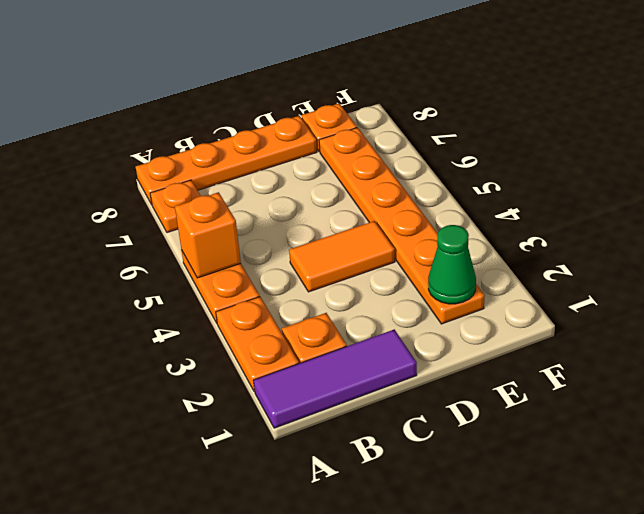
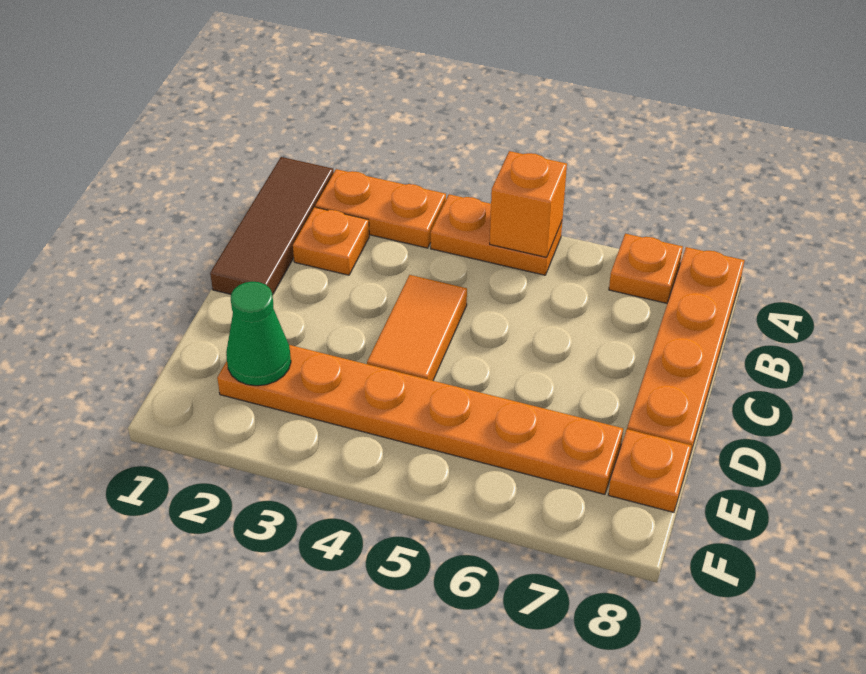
purple 1x3 tile [253,329,417,428] -> brown 1x3 tile [210,157,334,295]

